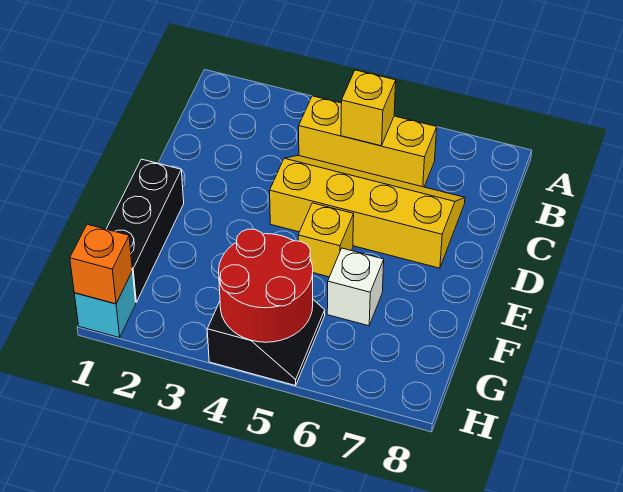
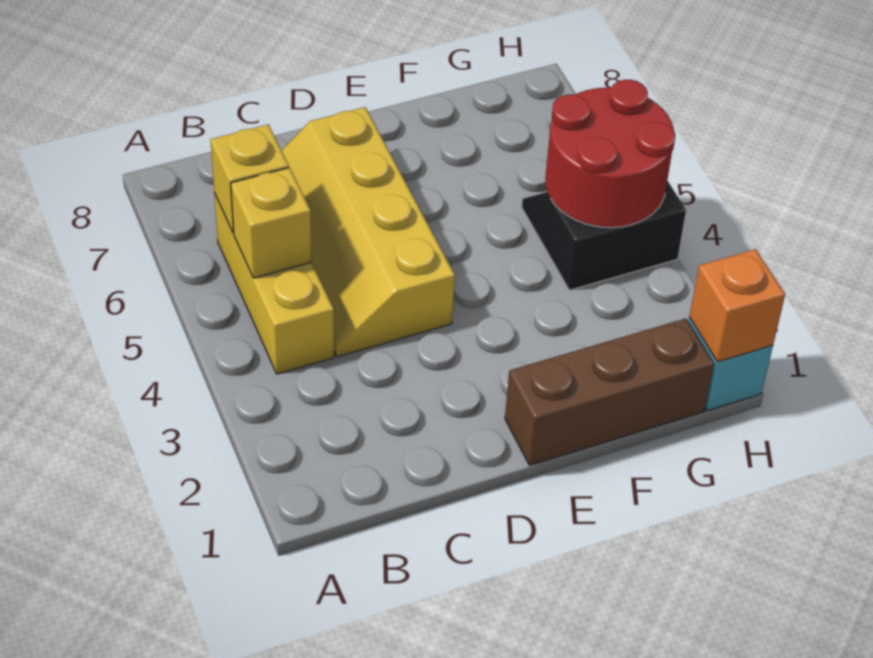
black 1x3 brick [107,159,184,302] -> brown 1x3 brick [505,318,714,465]
yellow 1x1 brick [298,203,354,277] -> yellow 1x1 brick moved to [211,124,289,233]
white 1x1 brick [327,248,384,326] -> none

